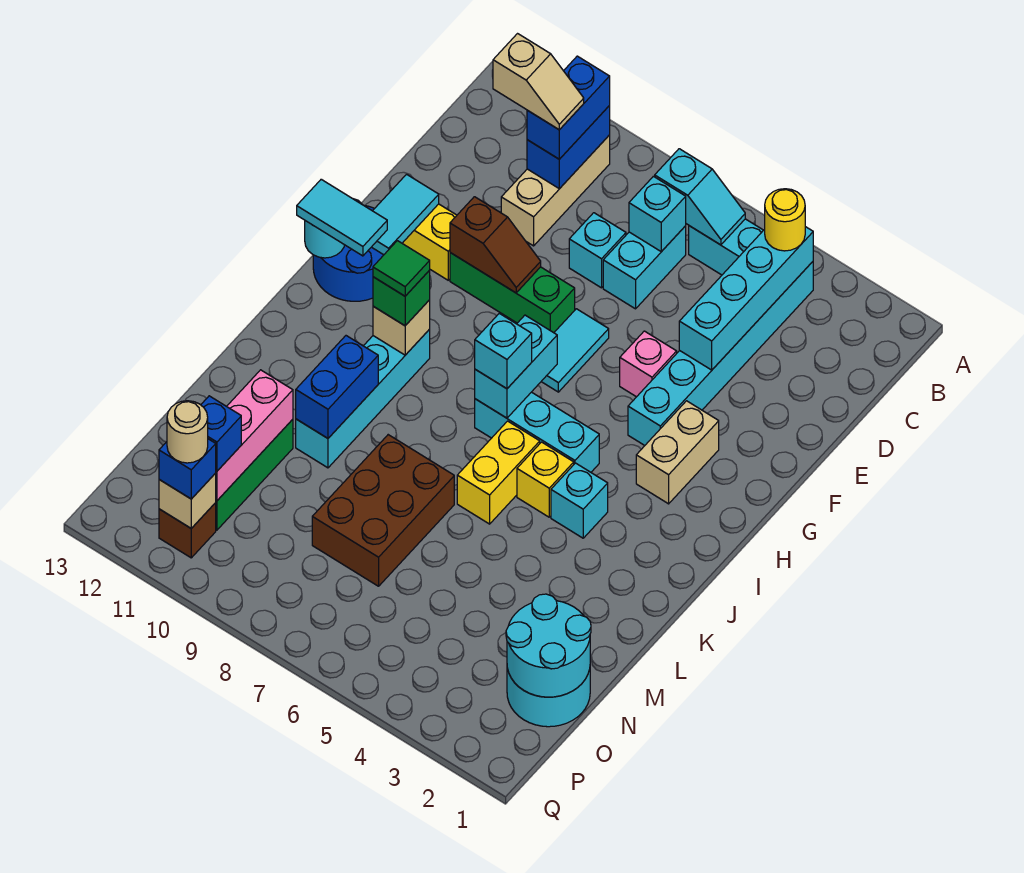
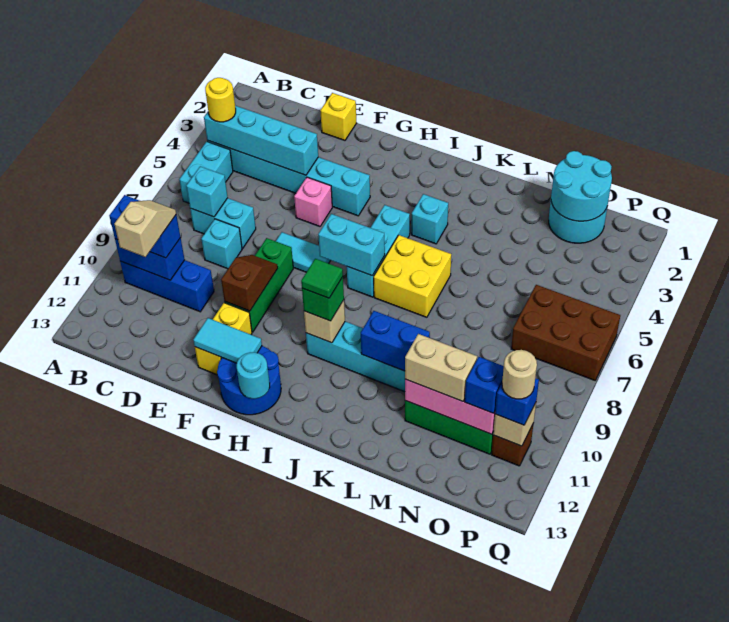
cyan 1x2 slope [655,149,745,245] -> none
tan 1x3 brick [501,135,610,246] -> blue 1x3 brick [120,260,214,312]
tan 1x2 brick [636,401,719,504] -> tan 1x2 brick moved to [405,334,477,401]
cyan 1x2 tile [297,179,387,256] -> none
cyan 1x1 brick [475,313,532,389] -> none
yellow 1x1 brick [517,442,574,517] -> yellow 1x1 brick moved to [320,93,356,140]
yellow 1x2 brick [457,421,540,524] -> yellow 2x2 brick [374,235,451,317]
brown 2x3 brick [312,435,454,586] -> brown 2x3 brick moved to [511,285,620,380]

